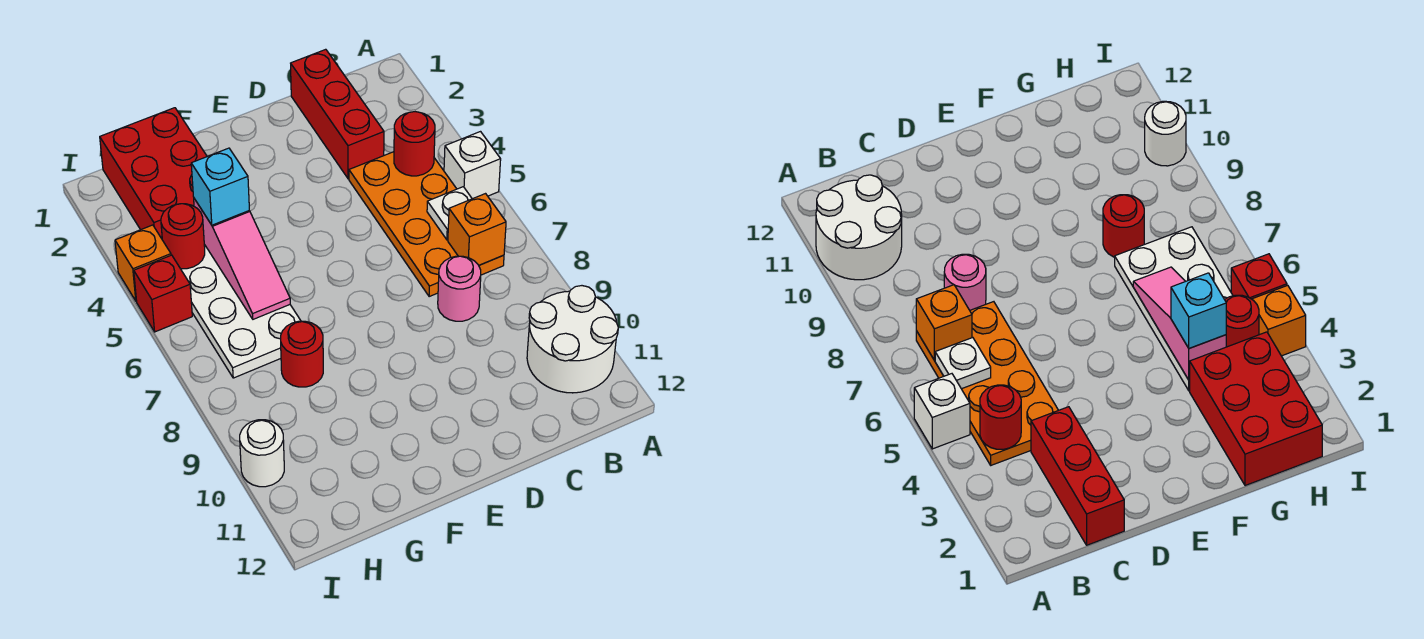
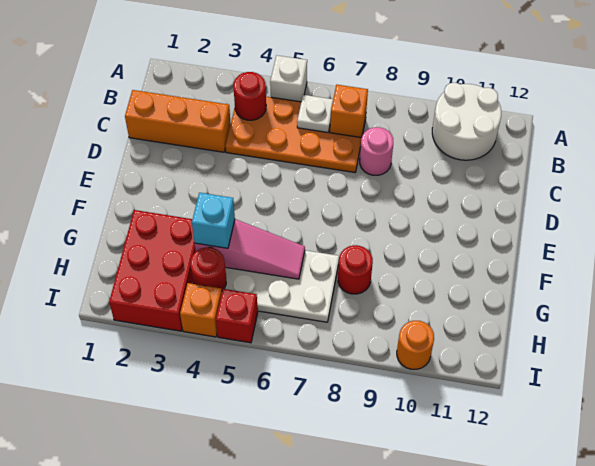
red 1x3 brick [291,49,384,179] -> orange 1x3 brick [125,90,231,152]
red 2x3 brick [100,108,207,239] -> red 2x3 brick turned to [109,210,196,331]
white 1x1 round brick [240,420,284,487] -> orange 1x1 round brick [397,321,434,369]

